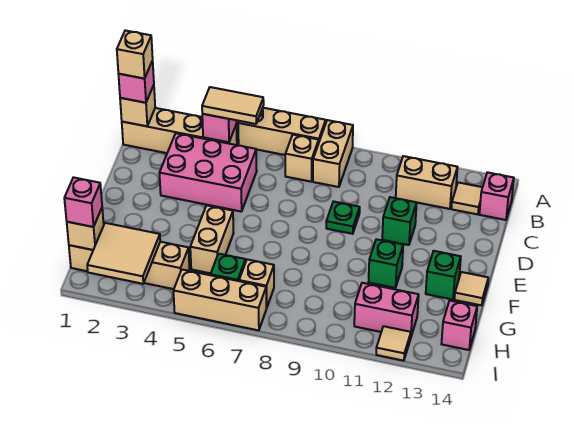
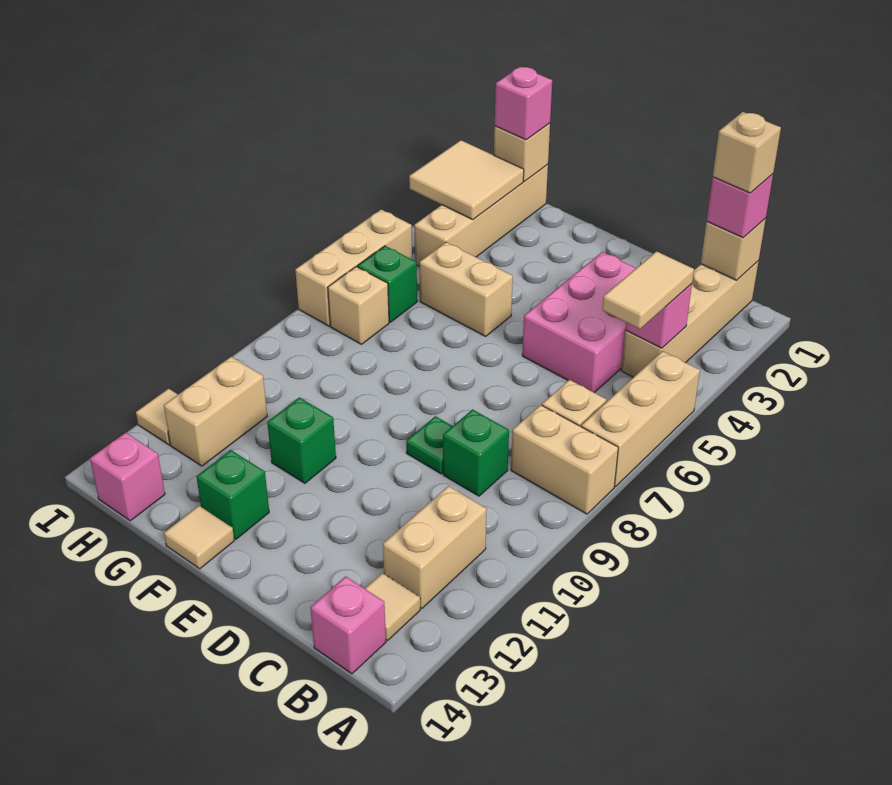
green 1x1 brick [382,197,417,245] -> green 1x1 brick moved to [443,409,509,496]
pink 1x2 brick [354,283,419,336] -> tan 1x2 brick [164,357,267,466]

